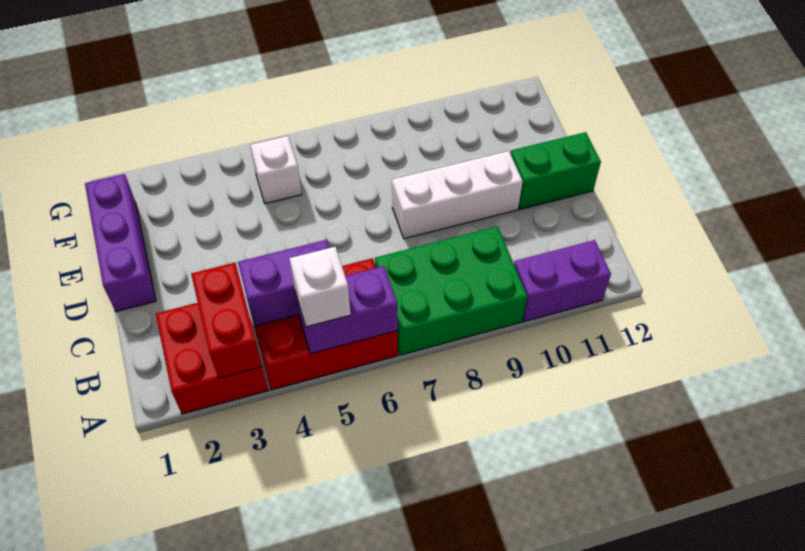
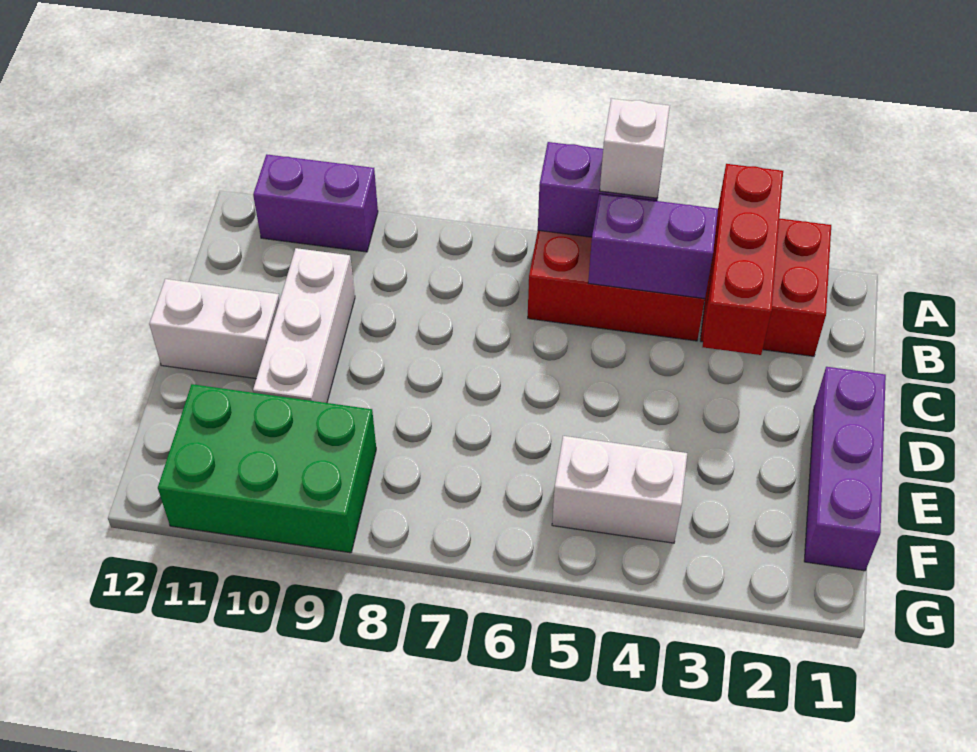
red 1x2 brick [191,263,262,378] -> red 1x3 brick [703,164,783,355]
green 2x3 brick [375,226,527,355] -> green 2x3 brick moved to [158,384,376,553]
white 1x3 brick [392,151,523,239] -> white 1x3 brick turned to [253,248,355,403]
green 1x2 brick [510,132,601,209] -> white 1x2 brick [149,279,280,379]
white 1x1 brick [250,136,302,203] -> white 1x2 brick [552,436,687,543]

